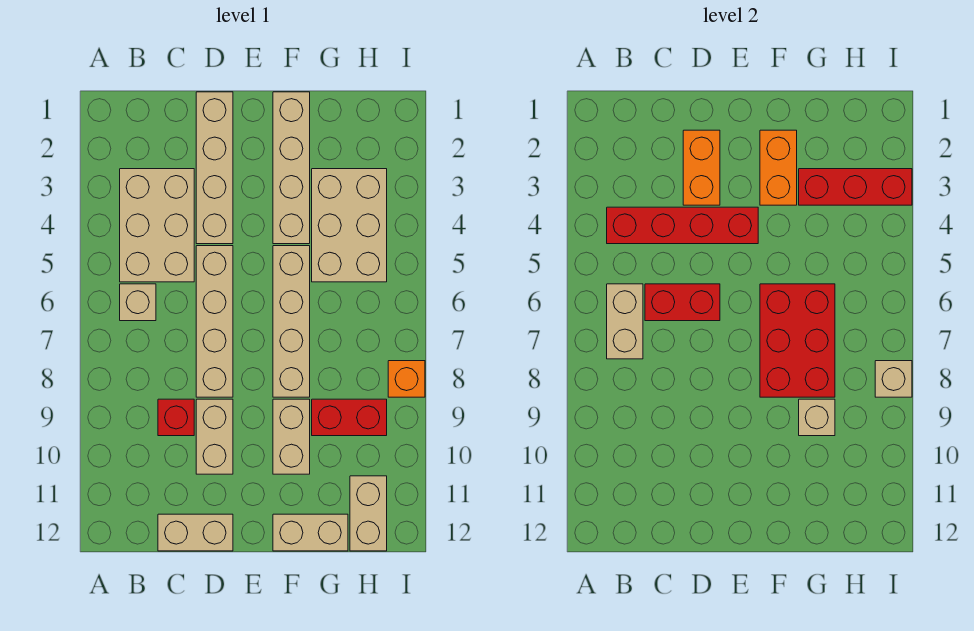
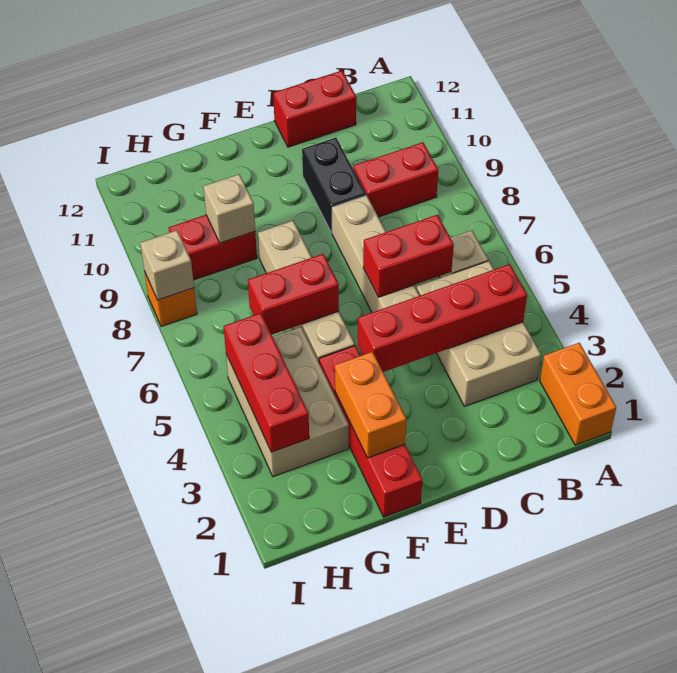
tan 1x2 brick [607,284,643,359] -> none
red 1x1 brick [158,399,194,436] -> red 1x2 brick [353,142,438,217]
tan 1x2 brick [158,514,233,551] -> red 1x2 brick [273,71,356,147]
tan 1x4 brick [196,92,233,244] -> none
orange 1x2 brick [683,130,720,205] -> orange 1x2 brick moved to [540,343,616,445]
tan 1x2 brick [196,399,233,474] -> black 1x2 brick [302,138,366,233]
tan 1x4 brick [273,92,310,244] -> red 1x4 brick [319,345,422,517]
red 2x3 brick [760,284,835,397] -> red 1x2 brick [248,254,339,335]
tan 1x2 brick [273,399,310,474] -> none
tan 1x2 brick [273,514,348,551] -> none
red 1x3 brick [799,169,912,205] -> red 1x3 brick turned to [224,313,309,452]
tan 1x2 brick [350,476,387,551] -> none

